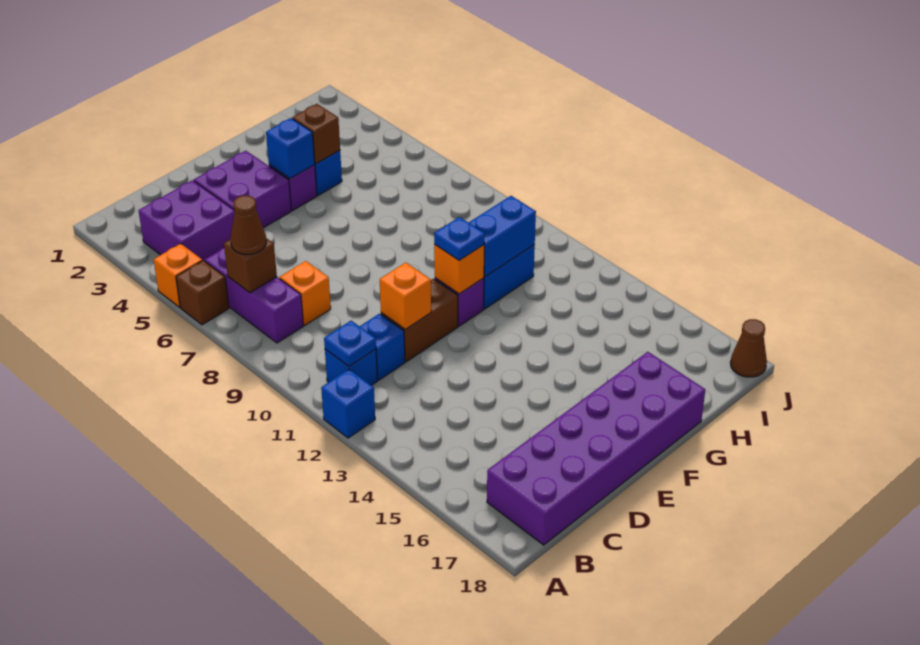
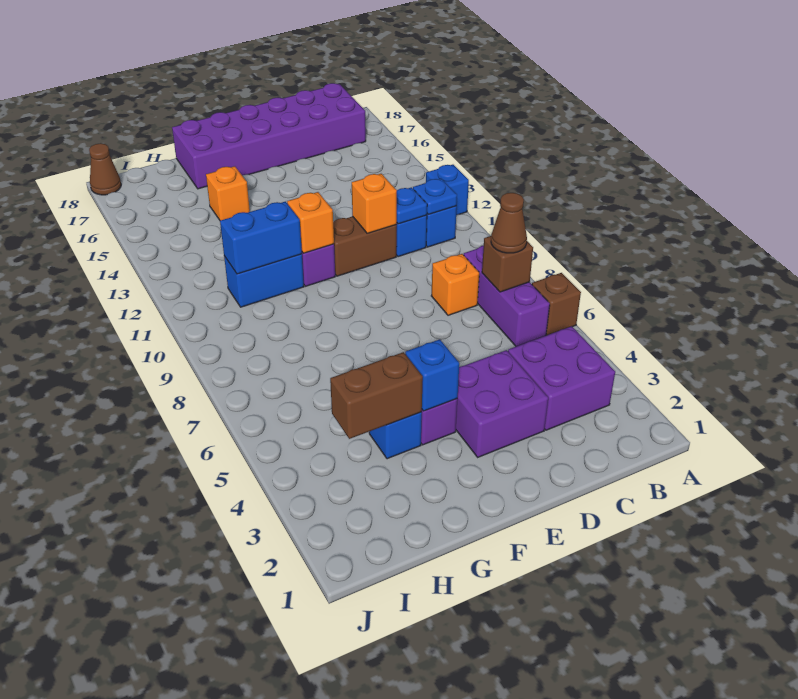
orange 1x1 brick [154,244,202,307] -> orange 1x1 brick moved to [206,166,250,221]
blue 1x1 plate [434,217,485,260] -> blue 1x1 plate moved to [397,187,427,224]
brown 1x1 brick [292,104,340,164] -> brown 1x2 brick [330,352,423,439]

